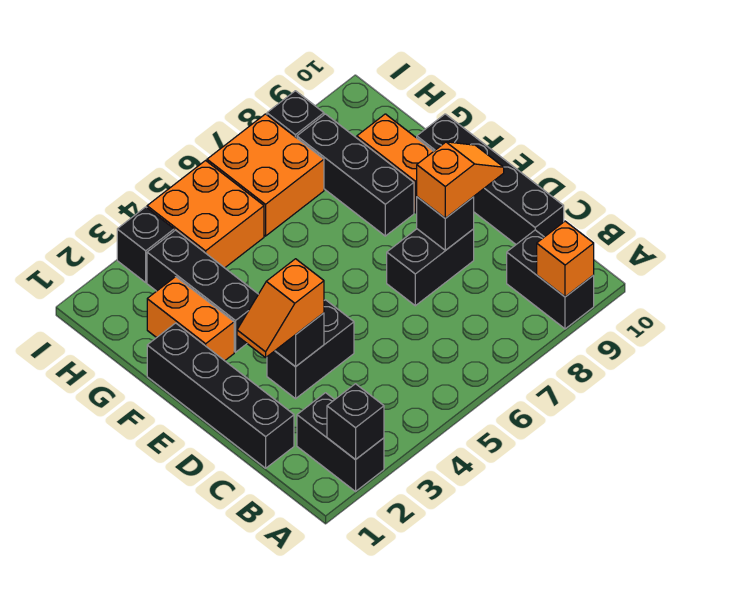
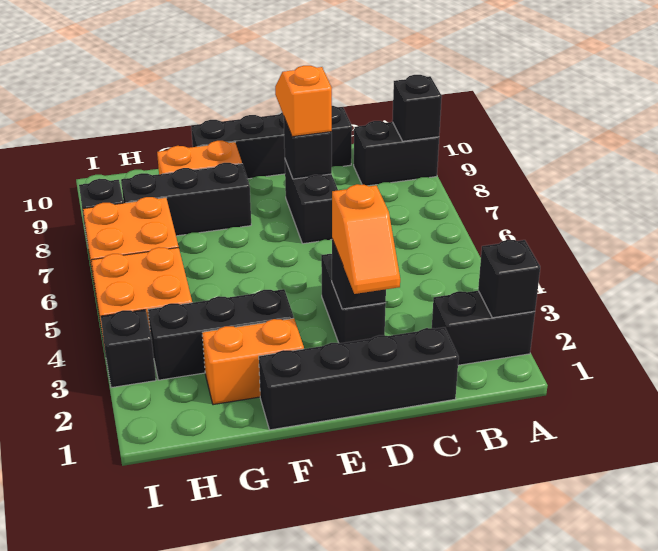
orange 1x1 brick [537,221,594,297] -> black 1x1 brick [392,75,442,141]

